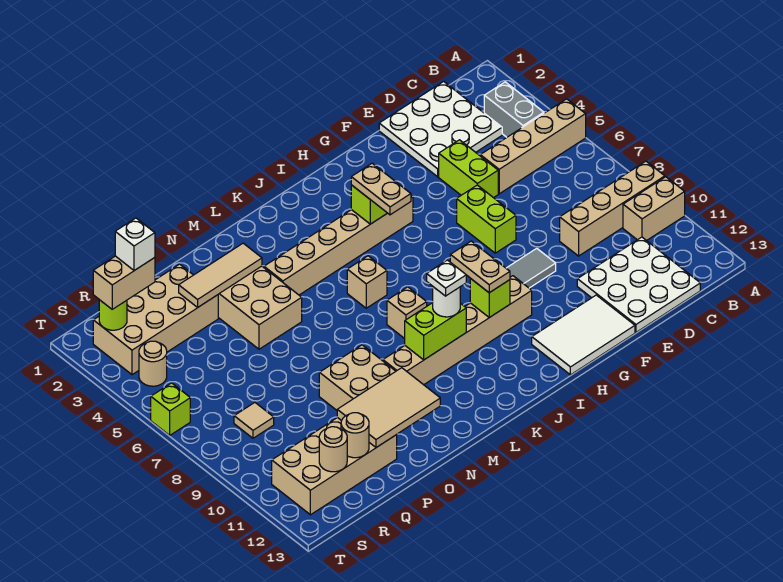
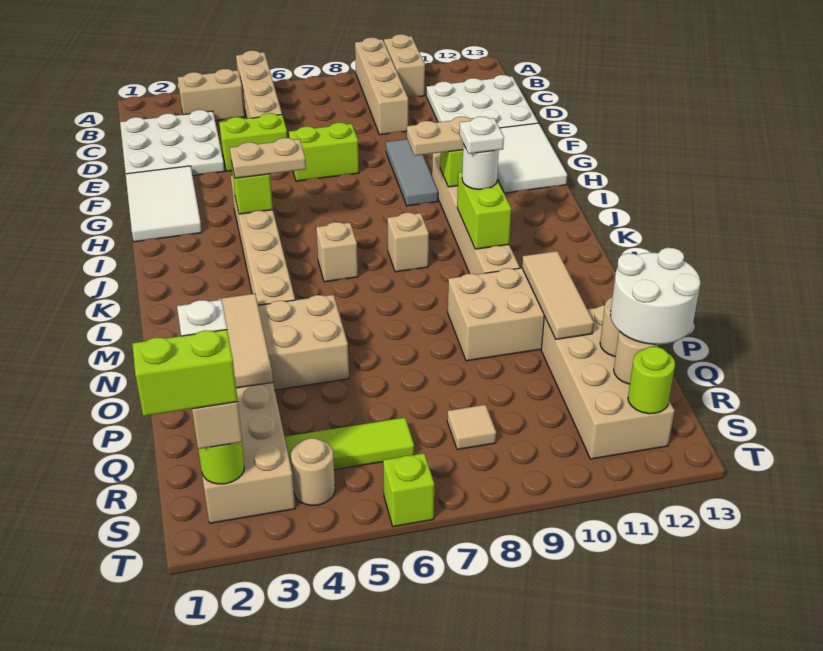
grey 1x2 brick [484,82,544,137] -> tan 1x2 brick [178,69,245,121]
none -> white 2x3 tile [126,166,202,242]
tan 2x3 tile [337,368,440,448] -> tan 1x3 tile [522,251,594,339]
none -> white 2x2 round brick [610,248,700,344]
none -> lime 1x3 tile [285,418,414,476]
none -> lime 1x2 brick [132,330,238,416]
none -> lime 1x1 round brick [628,347,675,414]

